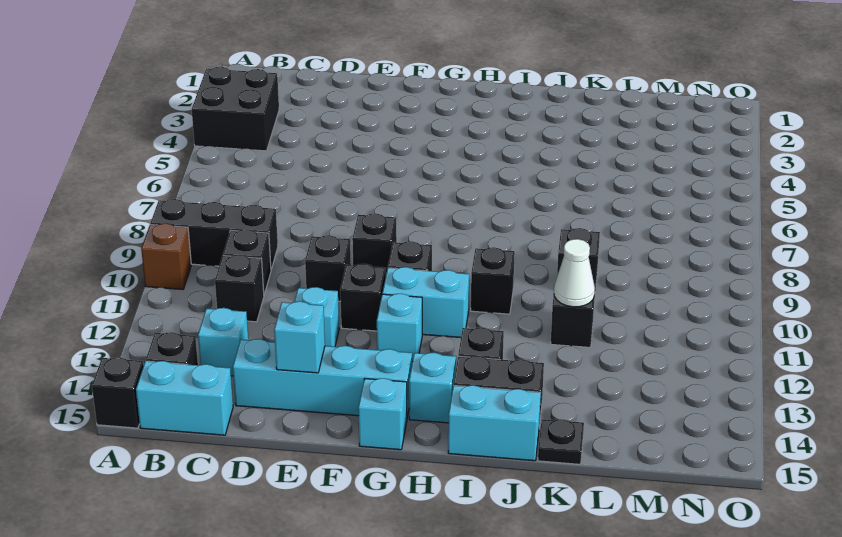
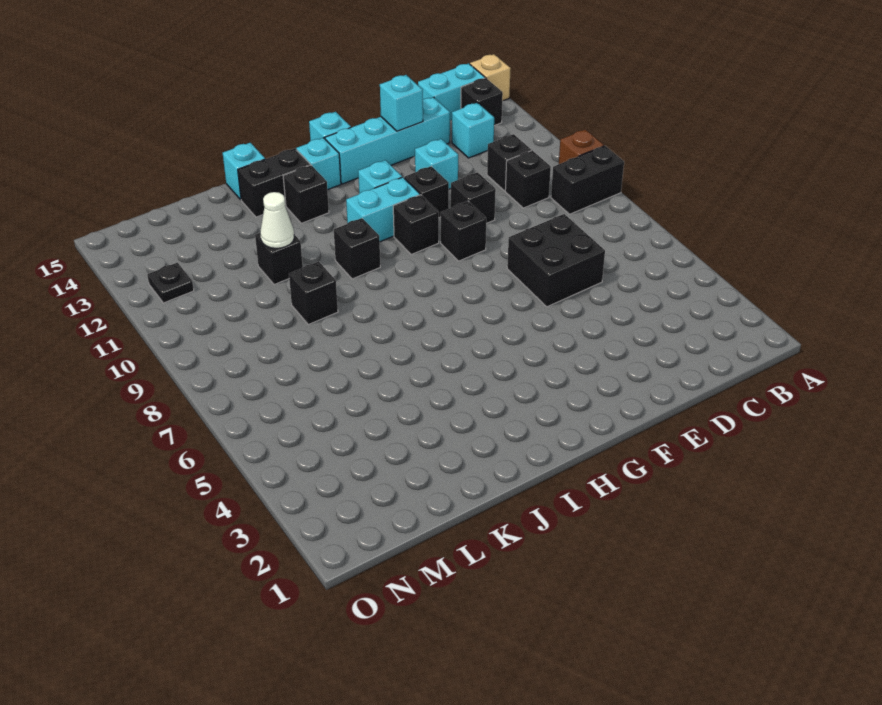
black 2x2 brick [192,67,279,151] -> black 2x2 brick moved to [507,214,605,307]
black 1x3 brick [150,199,278,269] -> black 1x2 brick [551,146,624,214]
black 1x1 brick [92,357,144,428] -> tan 1x1 brick [470,54,511,101]
cyan 1x2 brick [448,385,541,461] -> cyan 1x1 brick [223,143,265,200]
black 1x1 plate [538,419,584,464] -> black 1x1 plate moved to [147,263,194,303]

